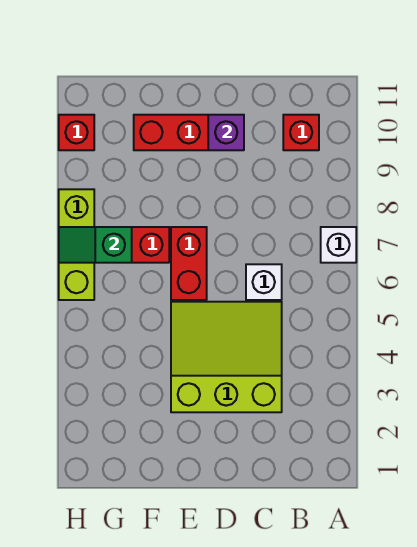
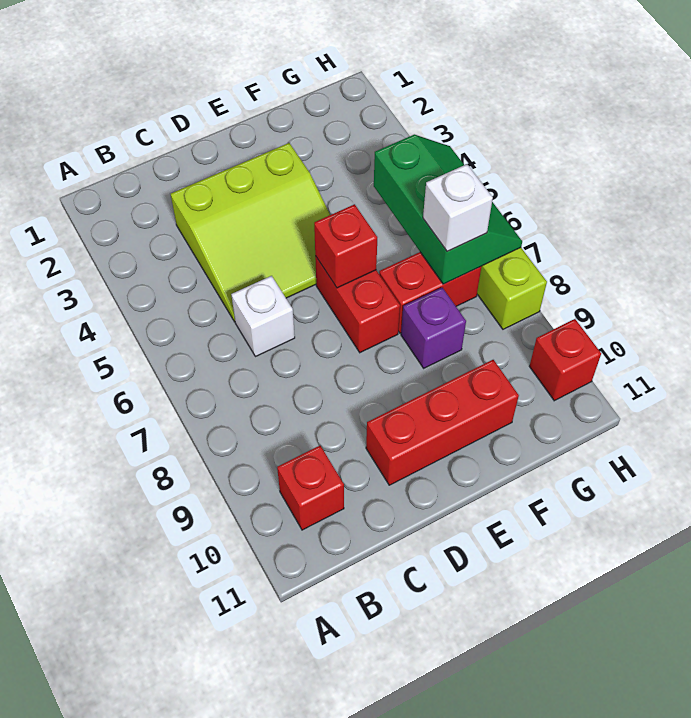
white 1x1 brick [321,227,356,263] -> white 1x1 brick moved to [423,164,493,252]
purple 1x1 brick [208,115,244,150] -> purple 1x1 brick moved to [401,288,466,368]
none -> red 1x1 brick [314,204,377,288]
green 1x2 slope [59,227,132,263] -> green 2x3 slope [374,135,522,284]

